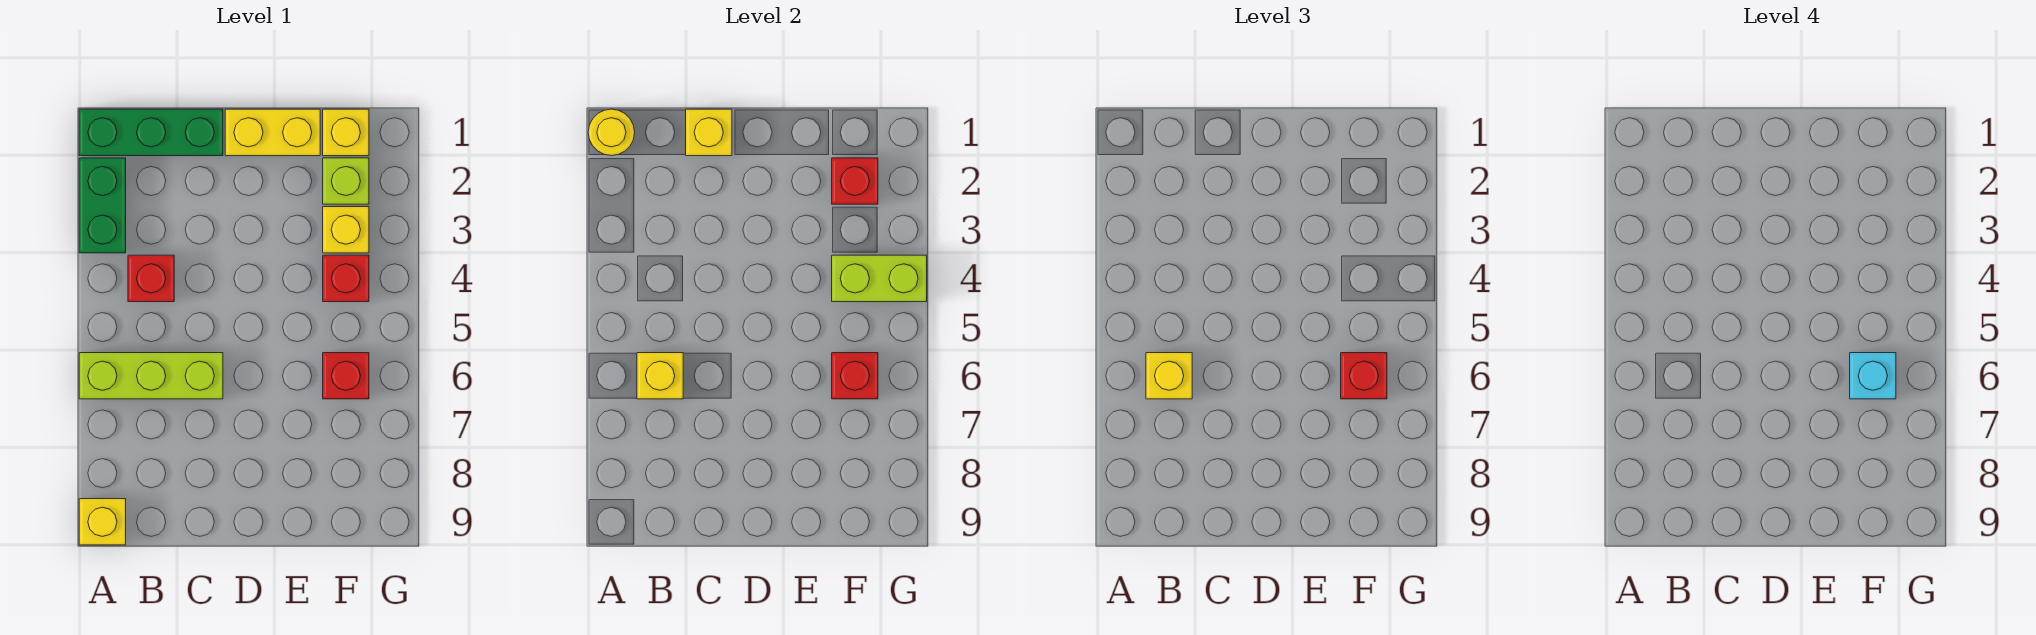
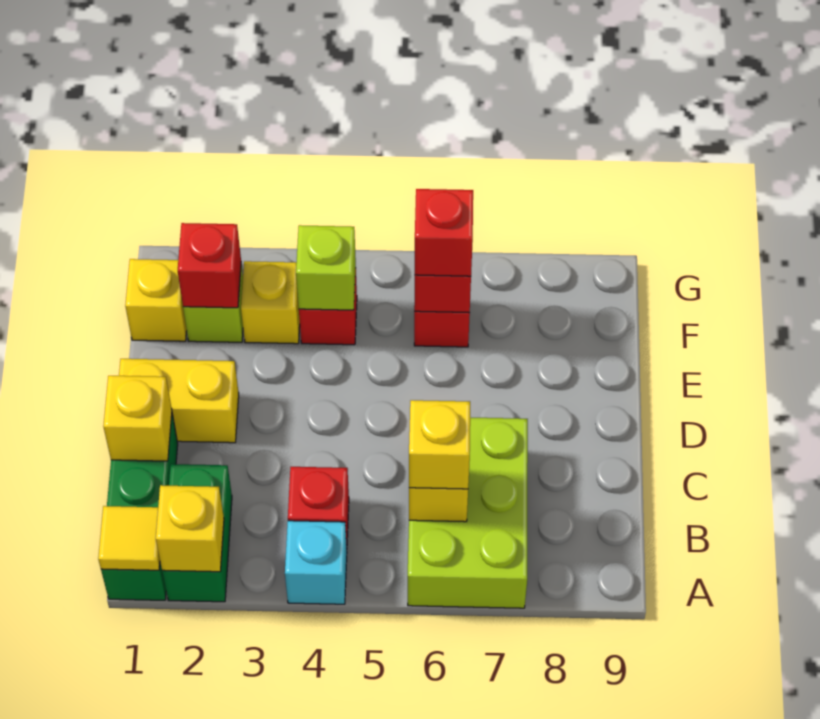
yellow 1x1 round brick [588,109,635,156] -> yellow 1x1 tile [98,506,160,570]
green 1x2 brick [79,158,126,253] -> green 1x2 brick turned to [162,464,232,602]
lime 1x3 brick [79,353,223,399] -> lime 2x3 brick [408,417,528,608]
yellow 1x1 brick [79,499,126,545] -> yellow 1x1 brick moved to [156,485,224,572]
yellow 1x2 brick [225,109,320,156] -> yellow 1x2 brick turned to [119,359,239,443]
lime 1x2 brick [832,255,927,302] -> lime 1x1 brick [296,225,356,310]
cyan 1x1 brick [1850,353,1896,399] -> cyan 1x1 brick moved to [285,521,347,604]

